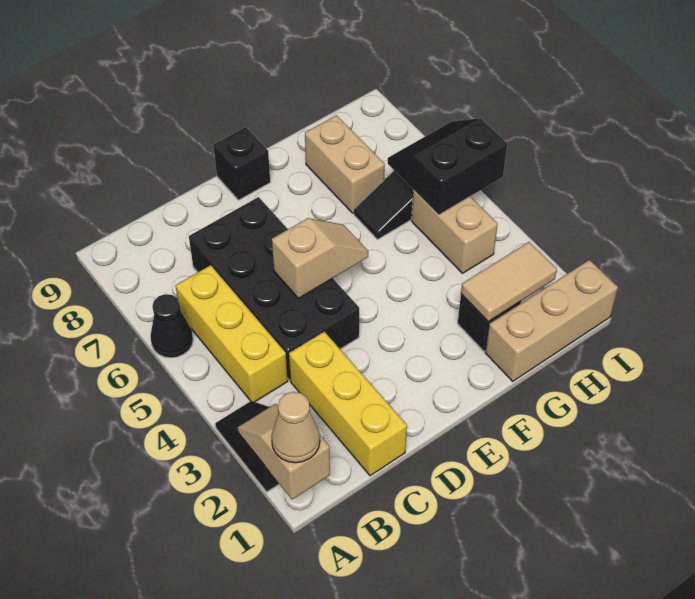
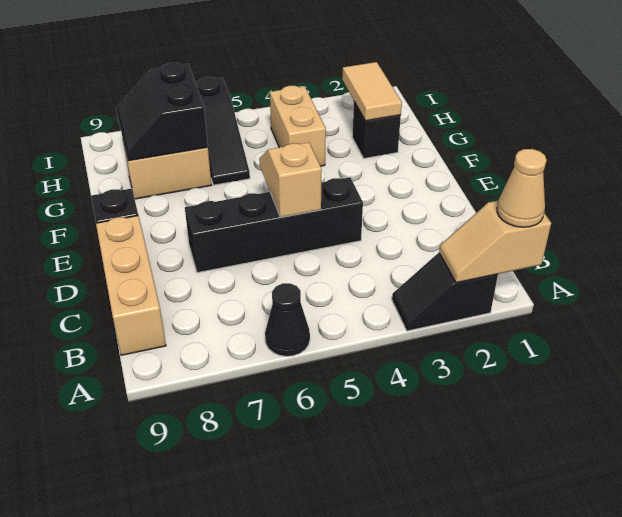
yellow 1x3 brick [176,265,288,402] -> none
yellow 1x3 brick [289,332,407,476] -> none
black 2x4 brick [189,197,359,380] -> black 1x4 brick [185,177,363,273]
tan 1x3 brick [485,260,618,381] -> tan 1x3 brick moved to [96,216,166,355]
tan 1x2 brick [412,190,498,273] -> tan 1x2 brick turned to [270,86,326,166]
black 2x2 slope [388,118,507,215] -> black 2x2 slope moved to [116,63,208,161]

